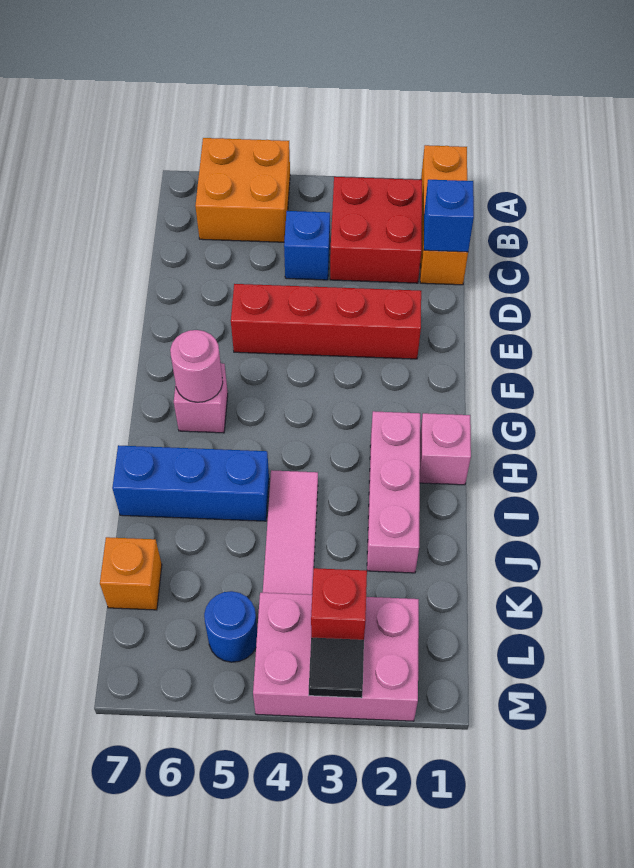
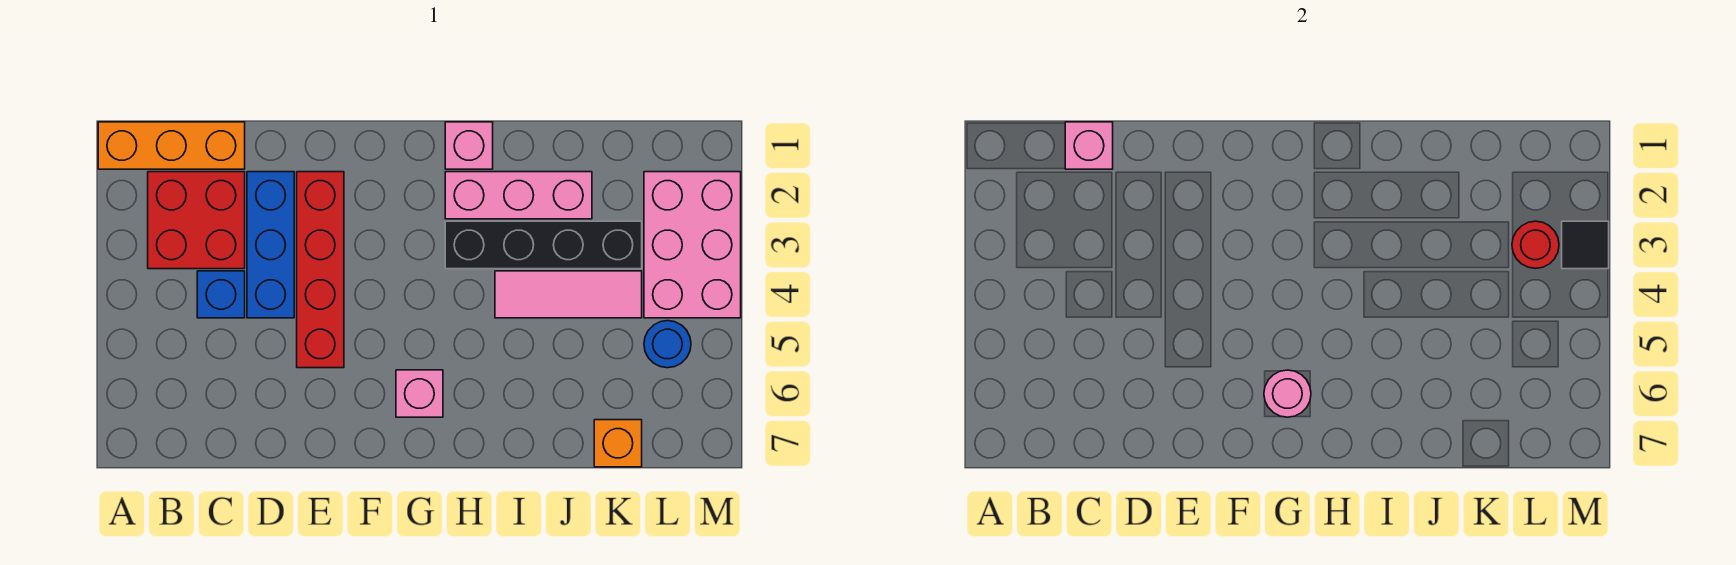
orange 2x2 brick [195,138,290,242] -> none
blue 1x1 brick [424,180,474,252] -> pink 1x1 brick [1065,122,1113,169]
none -> black 1x4 brick [445,221,642,269]
blue 1x3 brick [112,445,269,521] -> blue 1x3 brick moved to [247,172,294,318]
red 1x1 brick [311,568,367,640] -> red 1x1 round brick [1512,221,1559,268]

